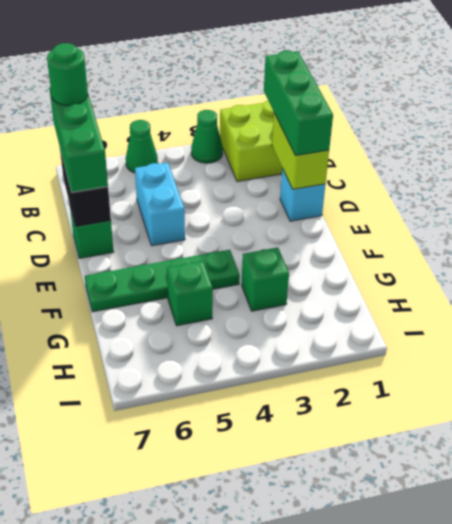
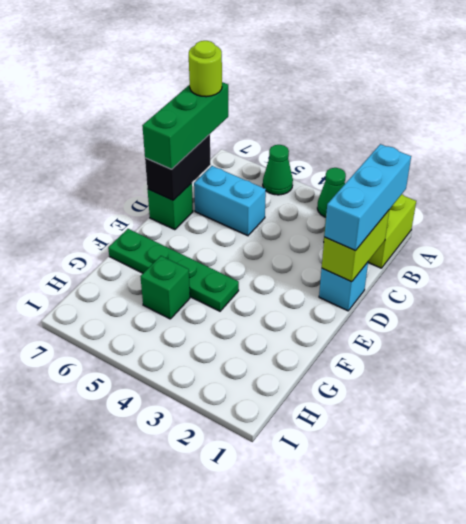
green 1x3 brick [264,51,333,156] -> cyan 1x3 brick [324,144,411,251]
green 1x1 round brick [47,43,88,106] -> lime 1x1 round brick [189,41,222,97]
cyan 1x2 brick [135,163,185,246] -> cyan 1x2 brick turned to [194,166,266,236]
green 1x1 brick [242,248,289,311] -> none

